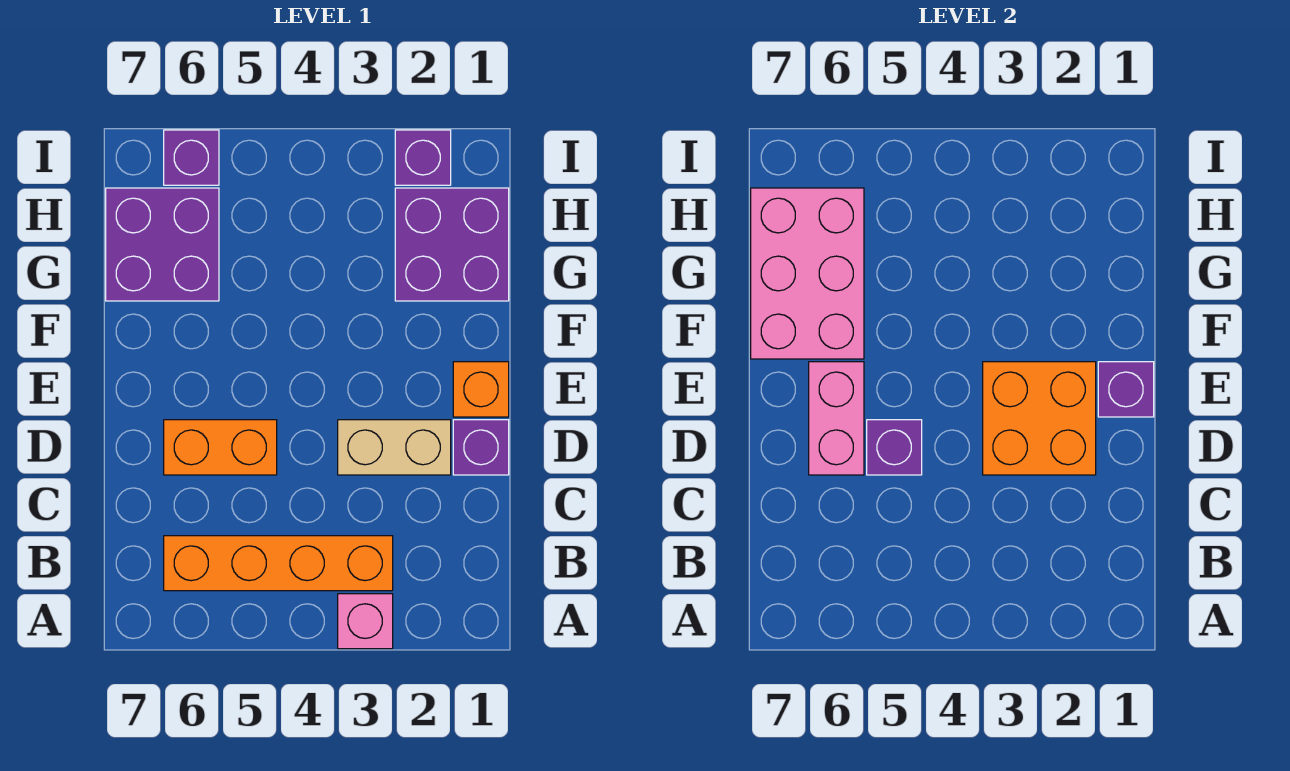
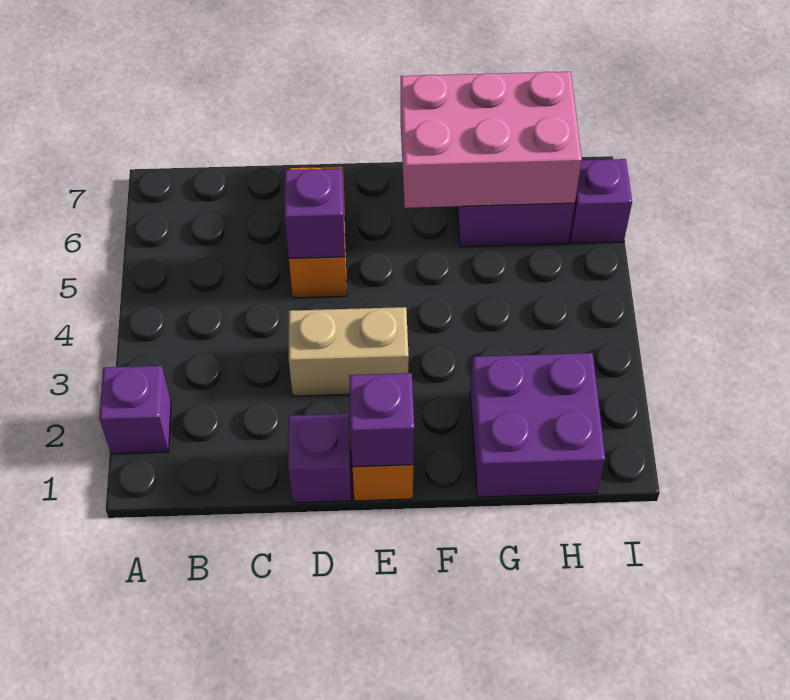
pink 1x1 brick [338,594,393,649] -> none
orange 1x4 brick [164,536,393,591] -> none
tan 1x2 brick [338,420,451,475] -> tan 1x2 brick turned to [289,307,409,396]
orange 2x2 brick [983,362,1096,475] -> none
pink 1x2 brick [809,362,864,475] -> none
purple 1x1 brick [395,130,451,185] -> purple 1x1 brick moved to [99,366,171,454]

